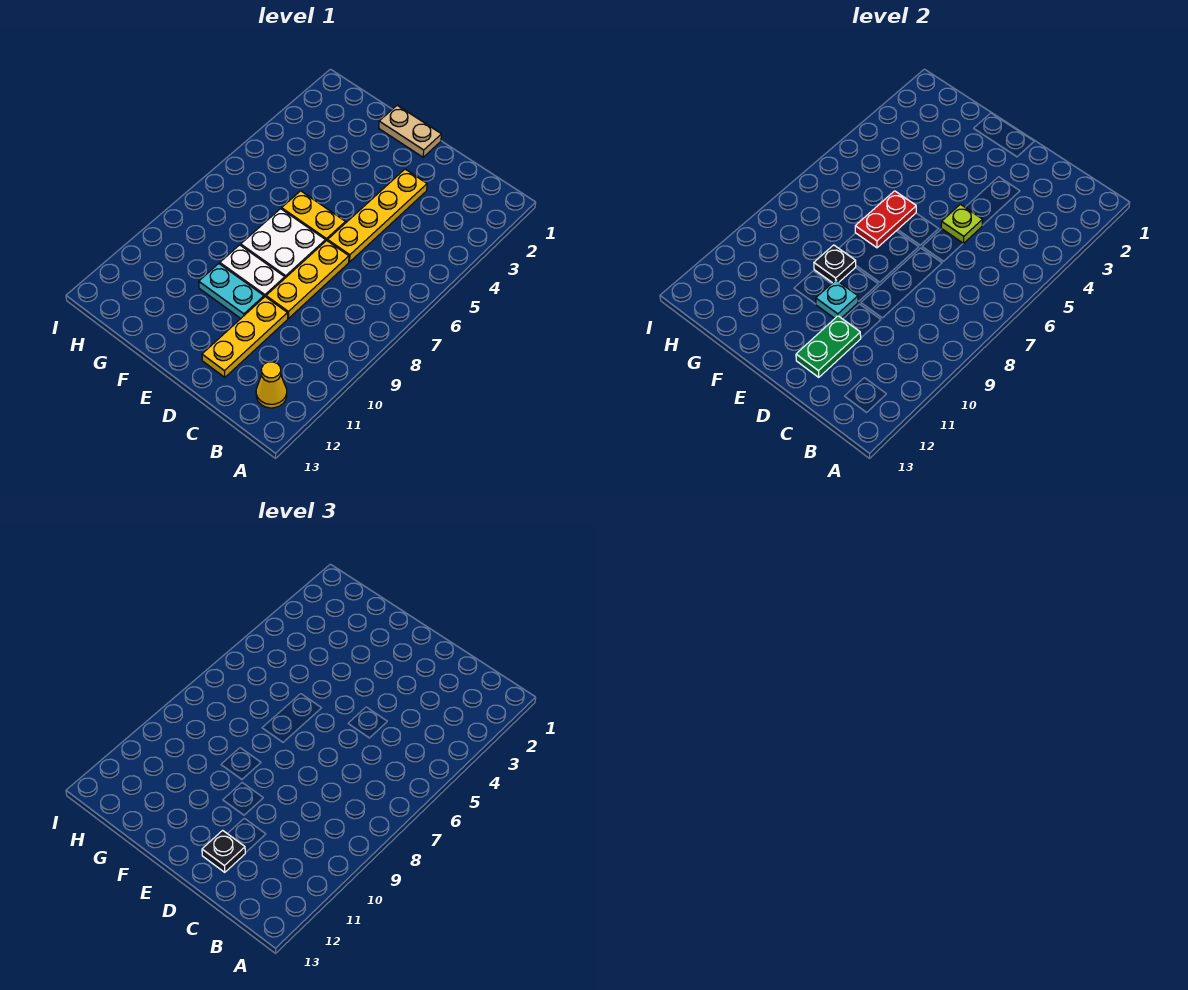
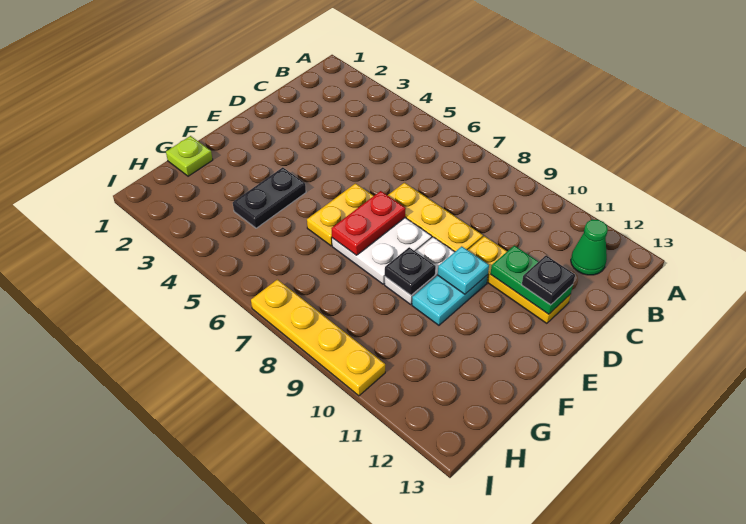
yellow 1x1 cone [256,362,287,408] -> green 1x1 cone [571,220,608,275]
yellow 1x4 plate [328,169,427,262] -> yellow 1x4 plate moved to [251,279,385,396]
lime 1x1 plate [941,204,983,244] -> lime 1x1 plate moved to [166,136,213,176]
tan 1x2 plate [379,105,442,157] -> none
none -> black 1x2 plate [233,167,306,228]
red 1x2 plate [855,191,916,248] -> red 1x2 plate turned to [331,191,406,255]

